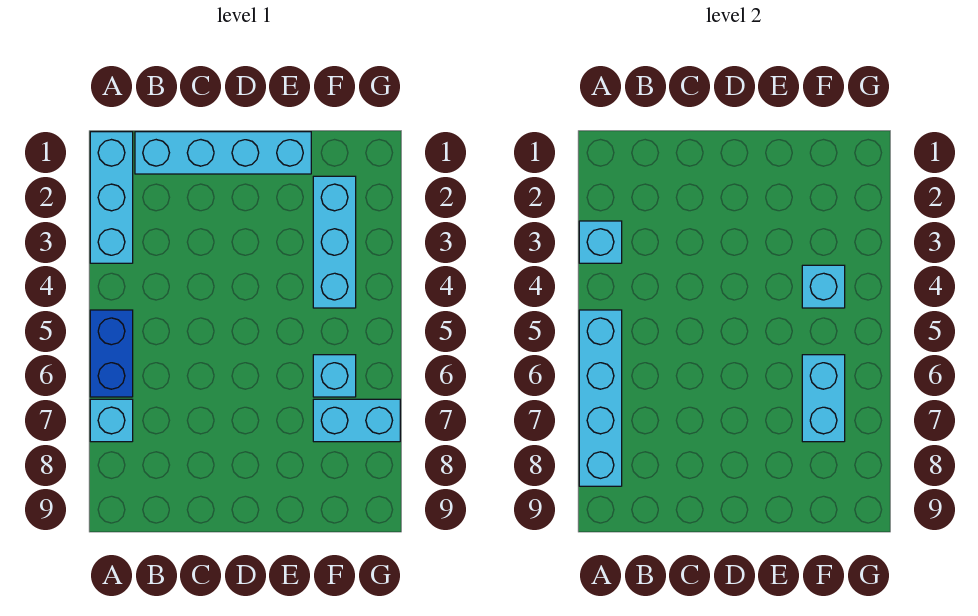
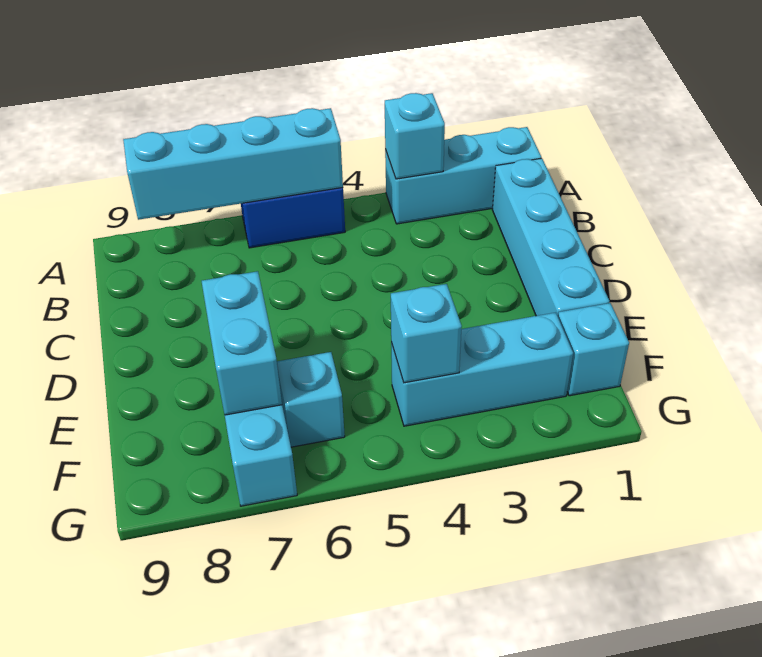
cyan 1x1 brick [90,399,133,442] -> cyan 1x1 brick moved to [558,303,629,396]
cyan 1x2 brick [802,355,845,442] -> cyan 1x2 brick turned to [202,271,282,415]

